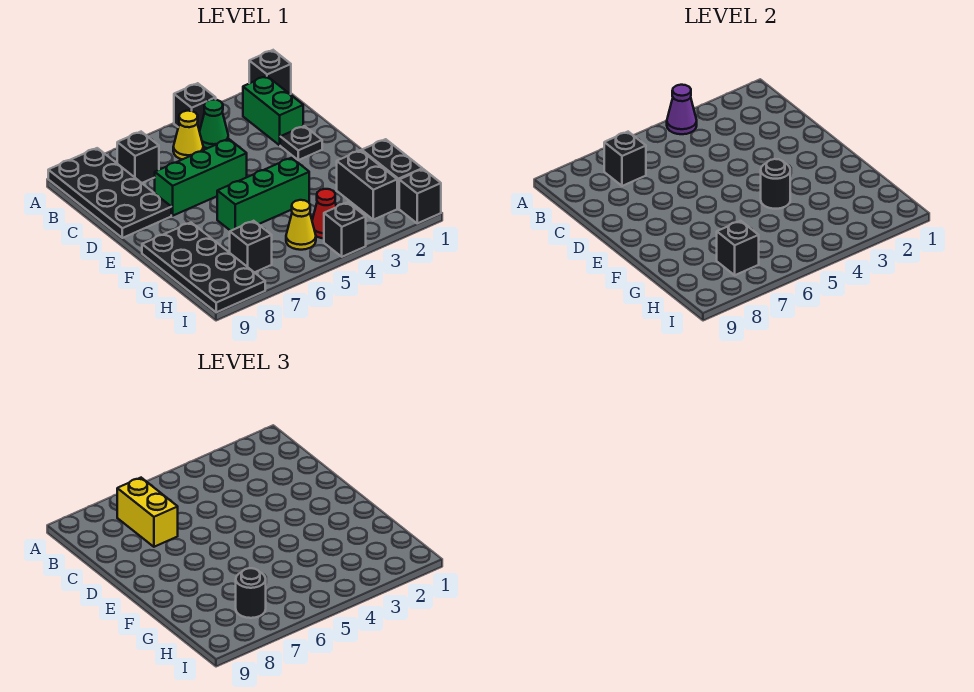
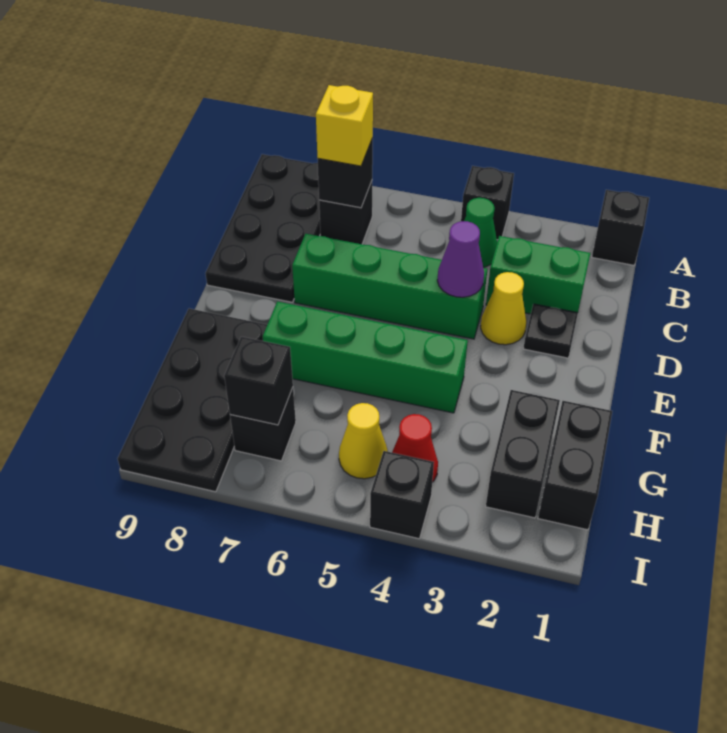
purple 1x1 cone [667,85,697,134] -> purple 1x1 cone moved to [437,221,484,297]
green 1x2 brick [243,76,303,145] -> green 1x2 brick turned to [486,236,590,314]
yellow 1x1 cone [173,111,203,159] -> yellow 1x1 cone moved to [481,272,526,345]
yellow 1x2 brick [117,478,178,547] -> yellow 1x1 brick [316,85,373,166]
green 1x3 brick [155,139,247,216] -> green 1x4 brick [292,234,487,339]
green 1x3 brick [217,158,309,231] -> green 1x4 brick [263,302,468,413]
black 1x1 round brick [761,159,790,209] -> none
black 1x1 round brick [236,568,266,618] -> none
black 1x1 brick [399,169,441,223] -> none

